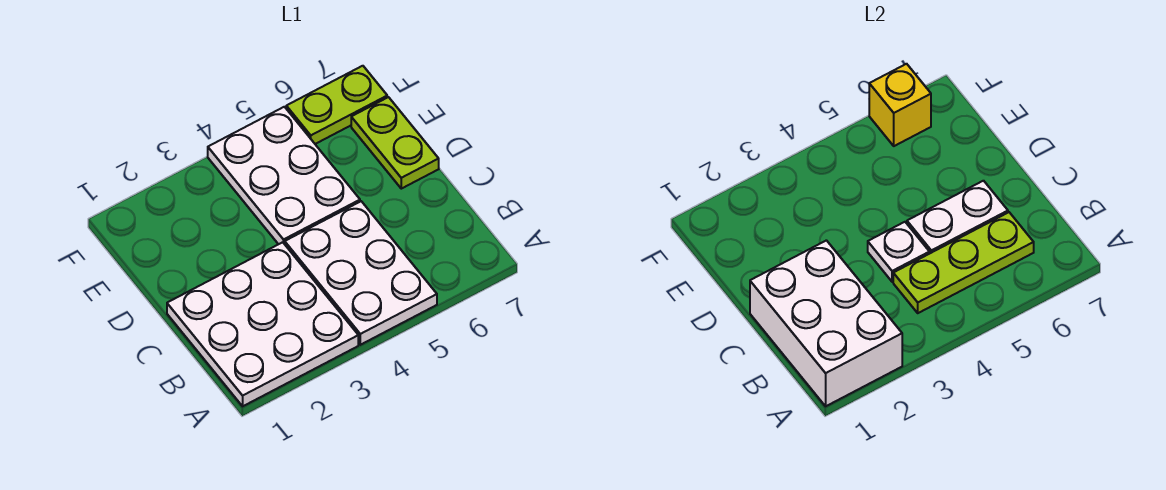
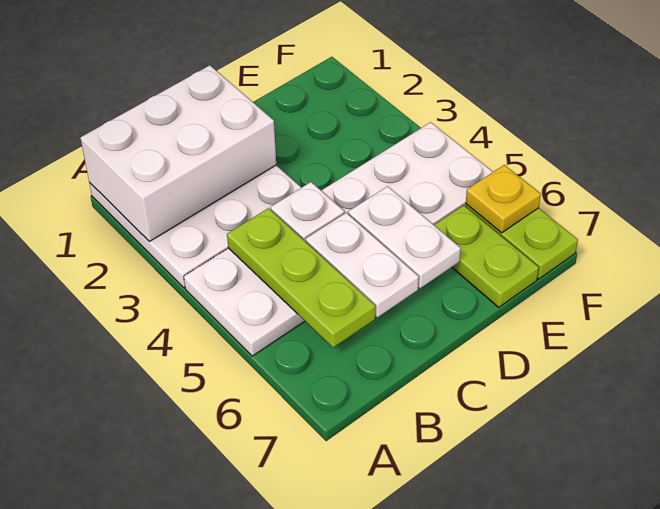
none -> white 1x2 plate [348,186,461,288]
lime 1x2 plate [351,97,439,189] -> lime 1x2 plate turned to [434,205,539,307]
yellow 1x1 brick [869,64,931,146] -> yellow 1x1 plate [466,165,541,233]

